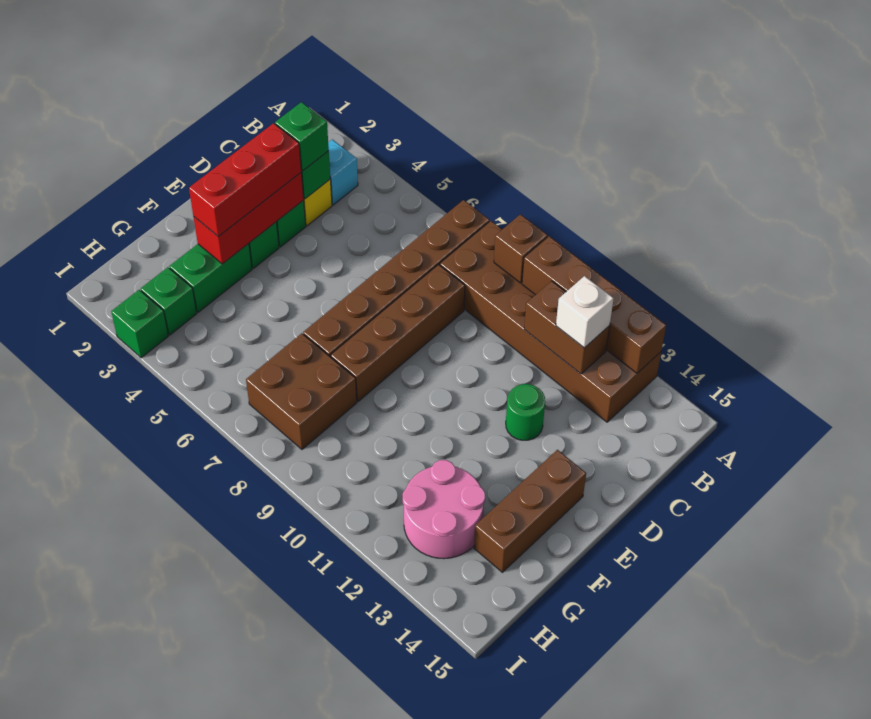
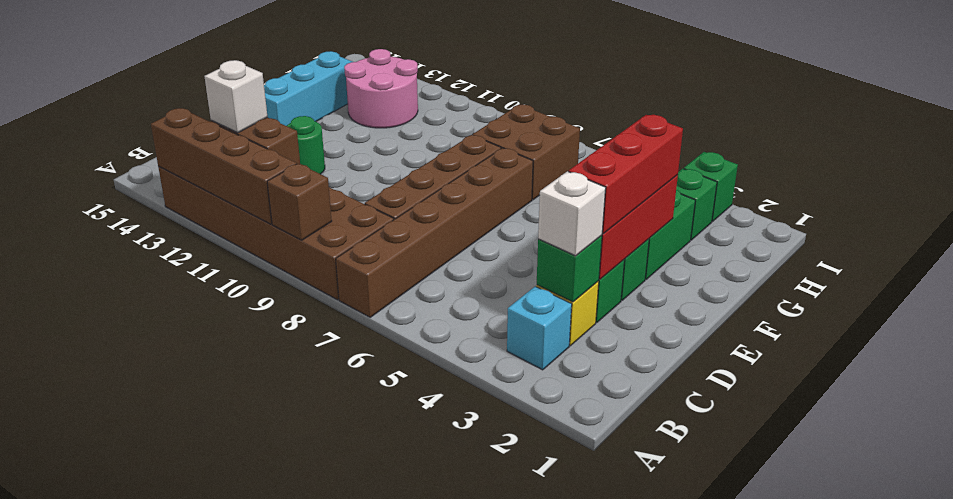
green 1x1 brick [275,102,329,171] -> white 1x1 brick [538,171,606,256]
brown 1x3 brick [474,450,586,572] -> cyan 1x3 brick [264,51,352,126]

